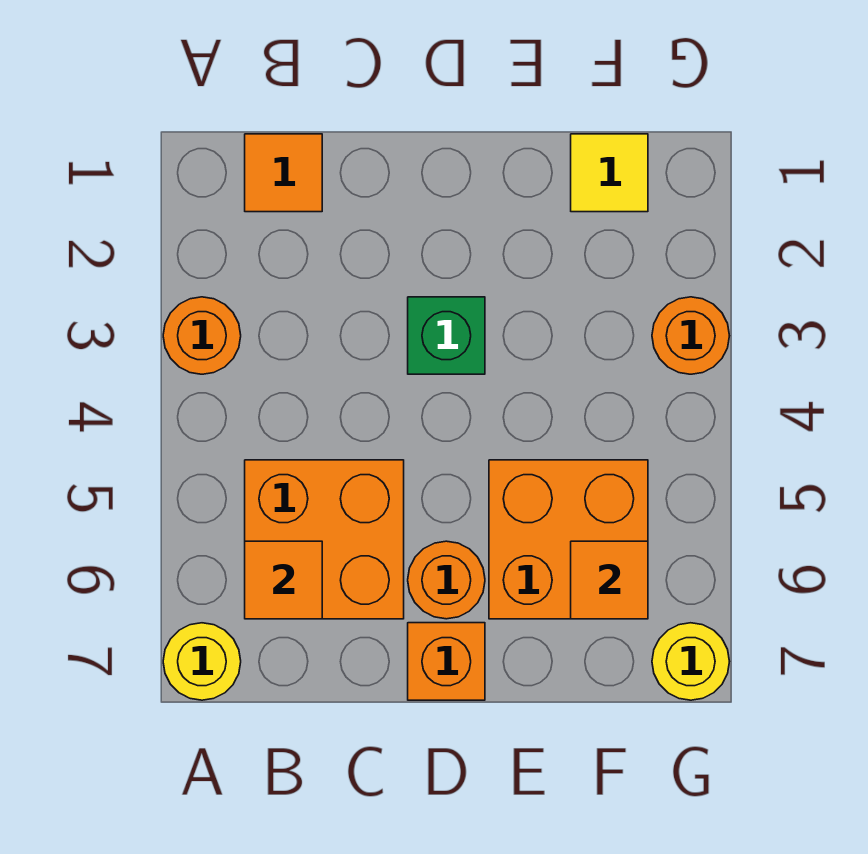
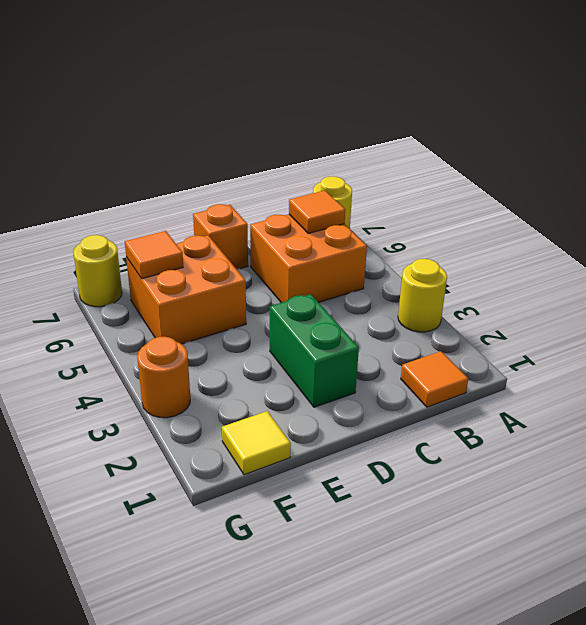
orange 1x1 round brick [163,297,241,374] -> yellow 1x1 round brick [398,259,447,332]
green 1x1 brick [408,297,485,374] -> green 1x2 brick [270,294,359,407]
orange 1x1 round brick [408,541,485,619] -> none

